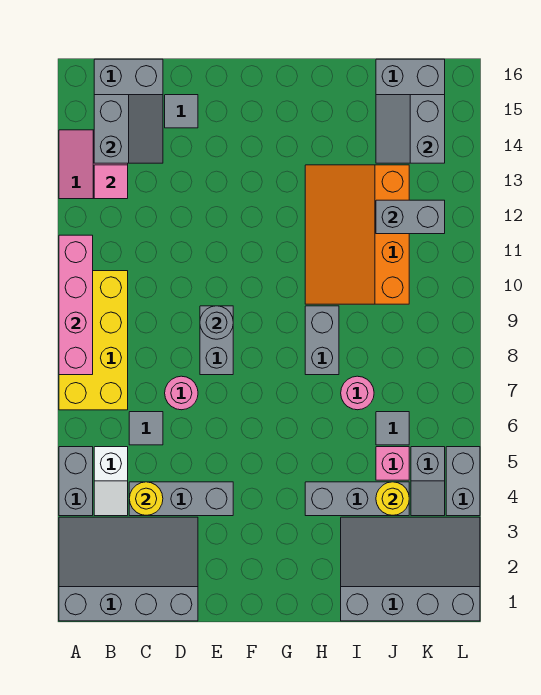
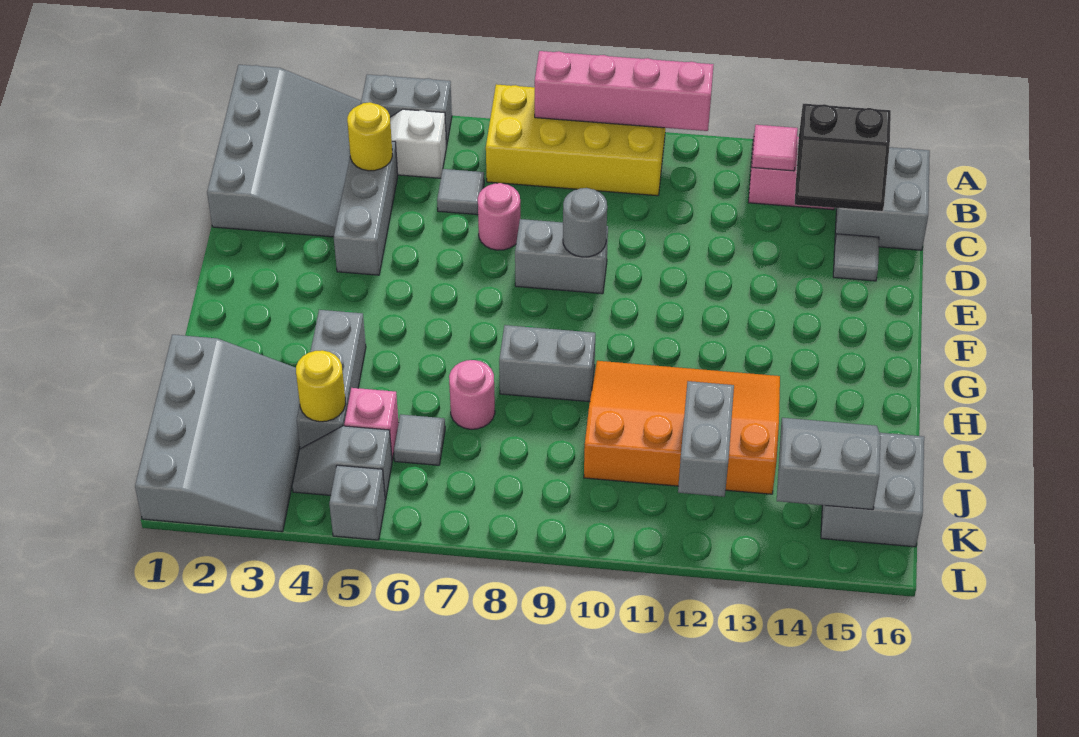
grey 2x2 slope [94,95,163,163] -> black 2x2 slope [795,104,891,212]
grey 1x2 brick [446,447,480,516] -> grey 1x1 brick [329,465,385,540]

